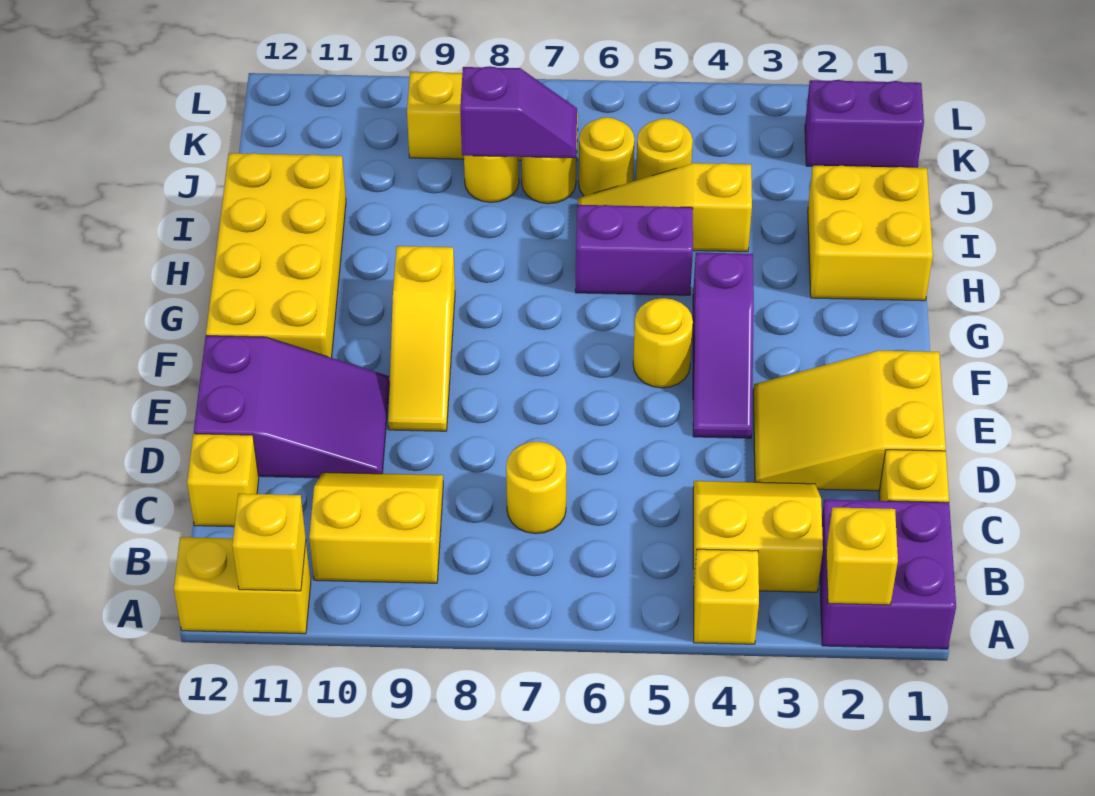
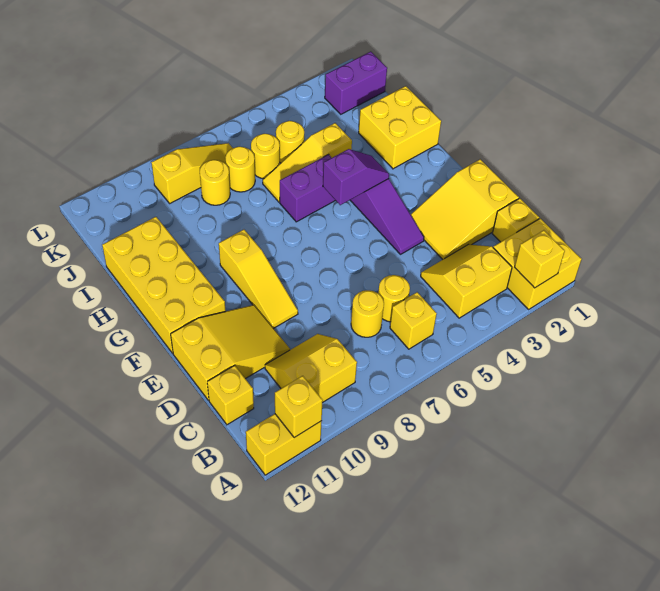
purple 2x2 brick [820,500,956,649] -> yellow 2x2 brick [493,218,582,309]
yellow 1x1 brick [694,549,759,644] -> yellow 1x1 brick moved to [390,292,437,349]
purple 2x3 slope [194,336,389,478] -> yellow 2x3 slope [171,305,290,400]
yellow 1x1 round brick [633,298,693,388] -> yellow 1x1 round brick moved to [378,275,410,322]
purple 1x2 slope [460,66,577,158] -> purple 1x2 slope moved to [323,149,389,205]

